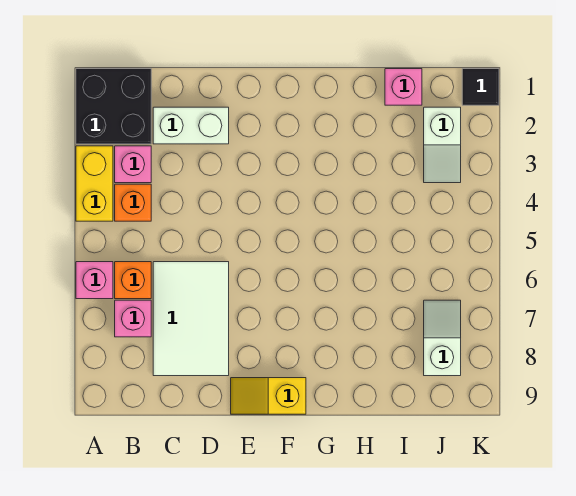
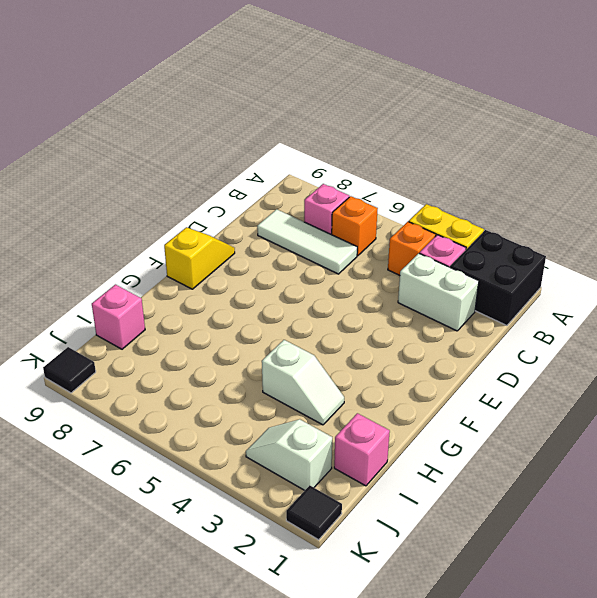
pink 1x1 brick [76,262,113,299] -> pink 1x1 brick moved to [92,285,145,349]
white 1x2 brick [153,107,229,144] -> white 1x2 brick turned to [398,253,479,331]
white 2x3 tile [153,262,229,376] -> white 1x3 tile [257,209,357,274]
white 1x2 slope [424,300,461,376] -> white 1x2 slope moved to [262,340,344,425]
none -> black 1x1 tile [43,347,96,393]

